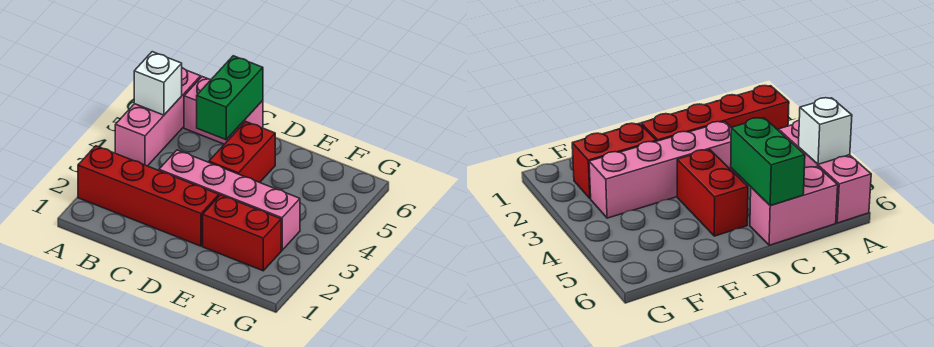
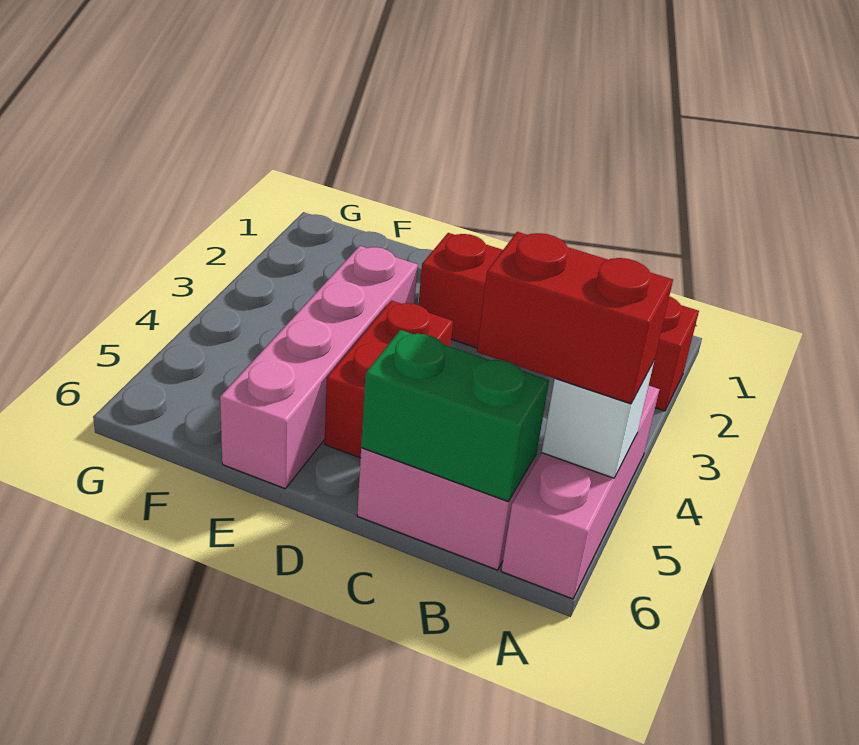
pink 1x4 brick [159,150,300,250] -> pink 1x4 brick turned to [220,246,418,489]
green 1x2 brick [197,56,263,140] -> green 1x2 brick turned to [361,330,549,501]
red 1x2 brick [203,195,281,271] -> red 1x2 brick moved to [477,232,673,404]

